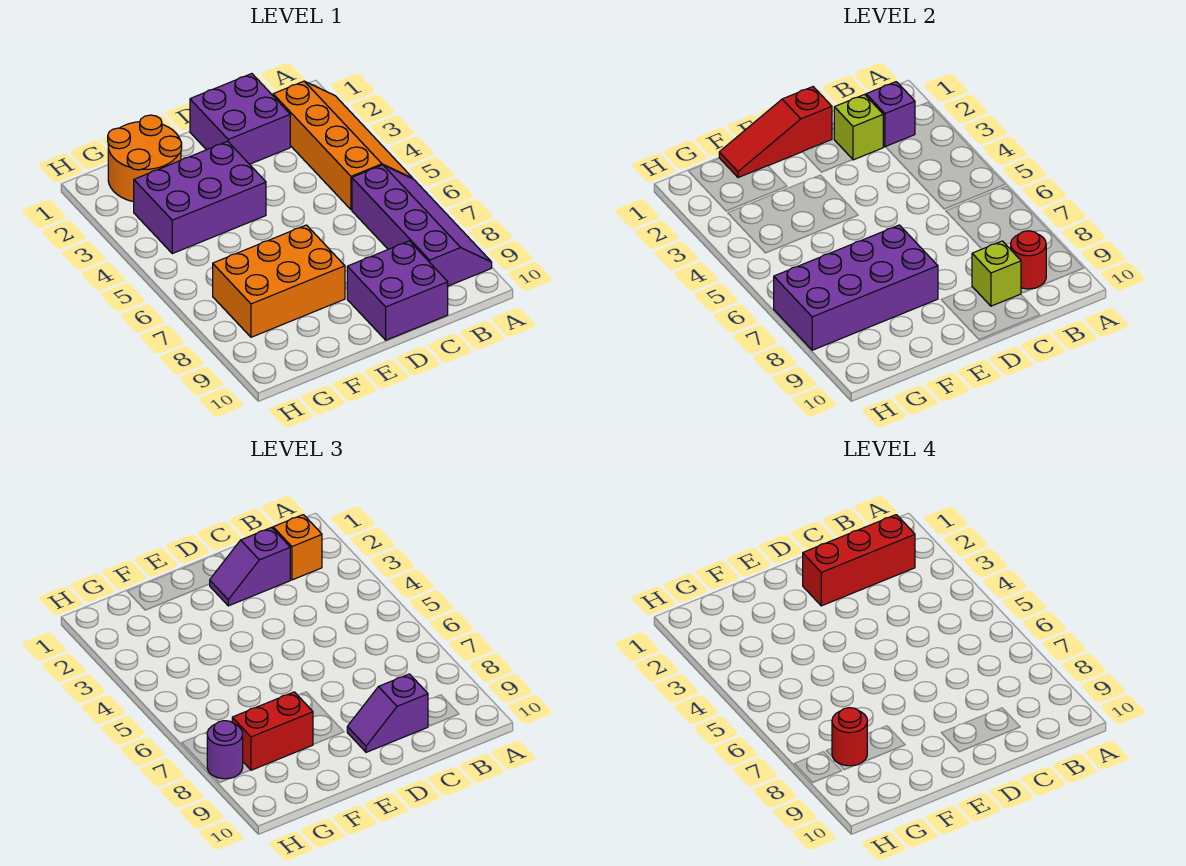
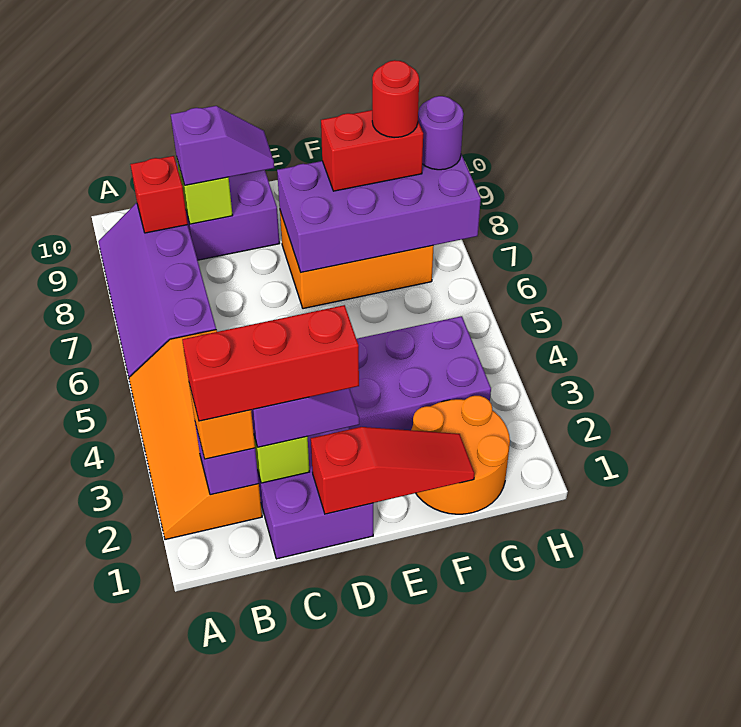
red 1x1 round brick [1011,231,1046,289] -> red 1x1 brick [130,156,188,233]

